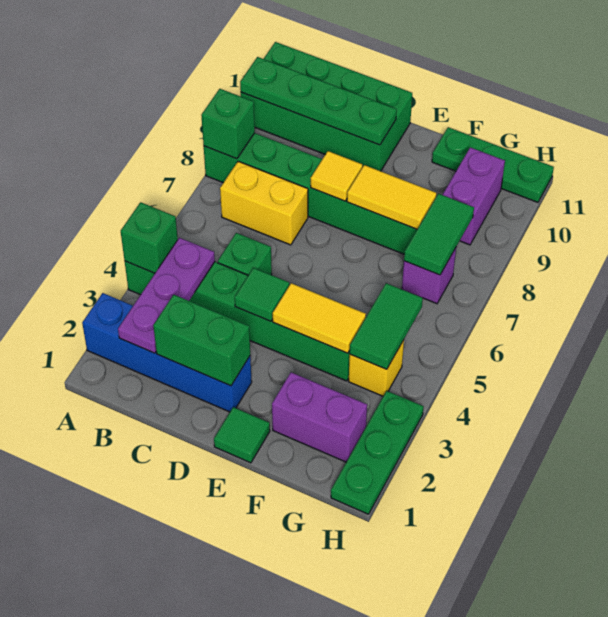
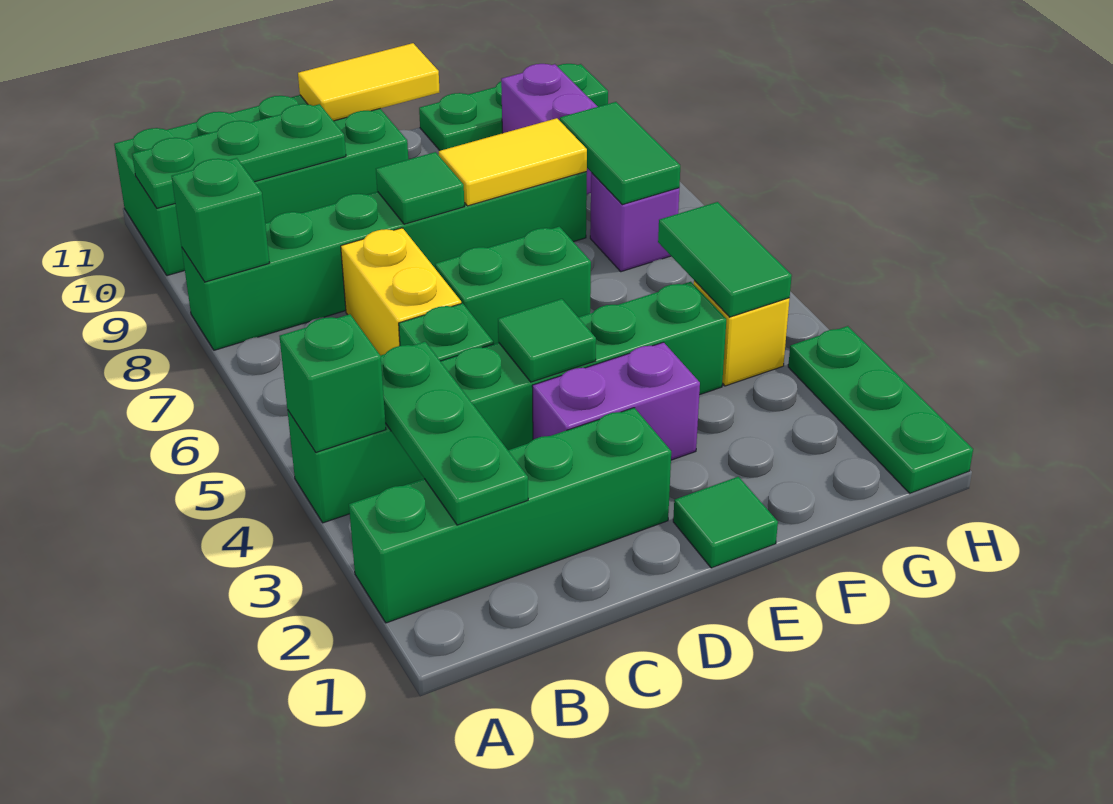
blue 1x4 brick [82,293,252,412] -> green 1x4 brick [349,408,671,623]
green 1x4 plate [240,57,397,145] -> green 1x3 plate [132,104,346,208]
purple 1x3 plate [118,238,215,353] -> green 1x3 plate [380,342,528,525]
yellow 1x2 brick [220,161,308,245] -> yellow 1x2 brick turned to [341,228,461,355]
green 1x2 brick [153,295,250,386] -> green 1x2 brick moved to [435,227,591,344]
yellow 1x1 tile [311,151,362,201] -> green 1x1 tile [376,152,464,224]
yellow 1x2 tile [273,283,366,353] -> yellow 1x2 tile moved to [298,43,439,121]
purple 1x2 brick [272,372,367,462] -> purple 1x2 brick moved to [532,342,700,460]

